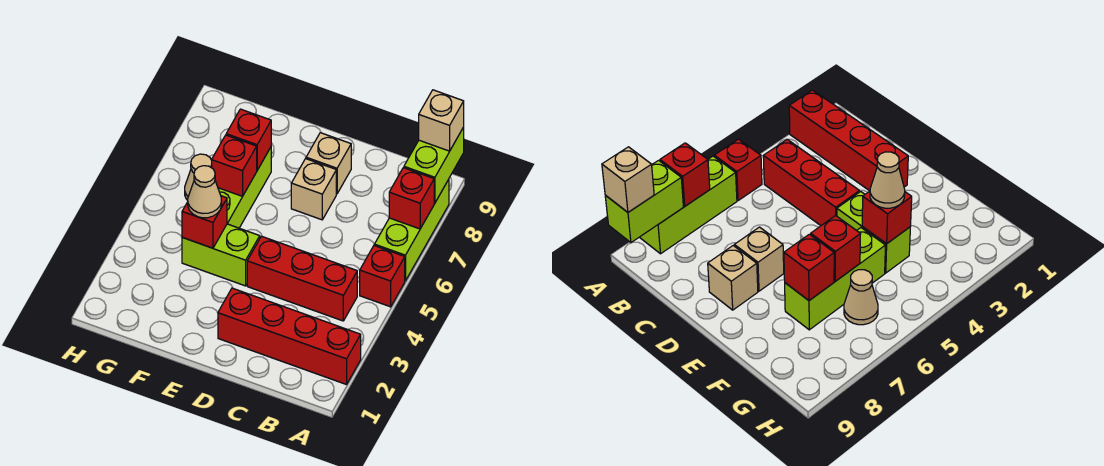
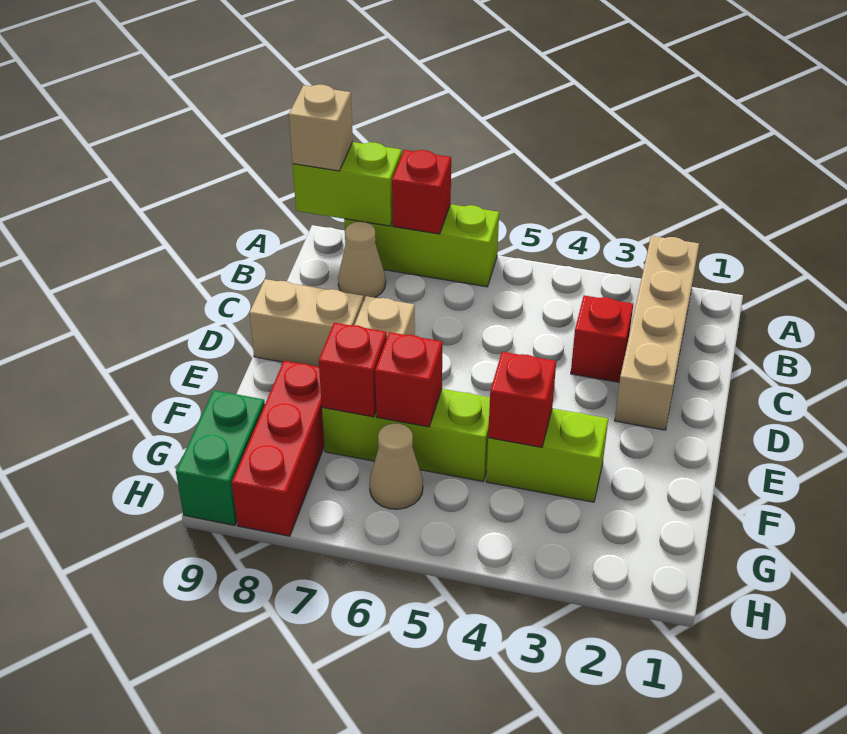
red 1x4 brick [218,288,361,385] -> tan 1x4 brick [615,236,699,430]
red 1x1 brick [360,246,405,307] -> red 1x1 brick moved to [571,295,633,382]
red 1x3 brick [247,236,357,321] -> red 1x3 brick moved to [232,361,324,536]
tan 1x1 brick [306,133,351,194] -> tan 1x2 brick [249,279,364,367]
lime 1x2 brick [182,224,260,286] -> lime 1x2 brick turned to [486,408,608,502]
tan 1x1 cone [188,166,222,218] -> tan 1x1 cone moved to [338,222,386,300]
none -> green 1x2 brick [176,390,265,525]

